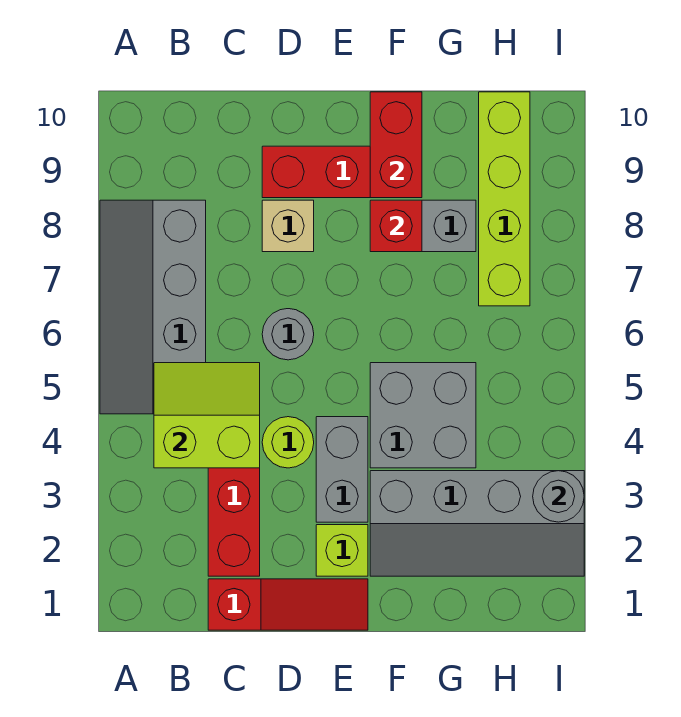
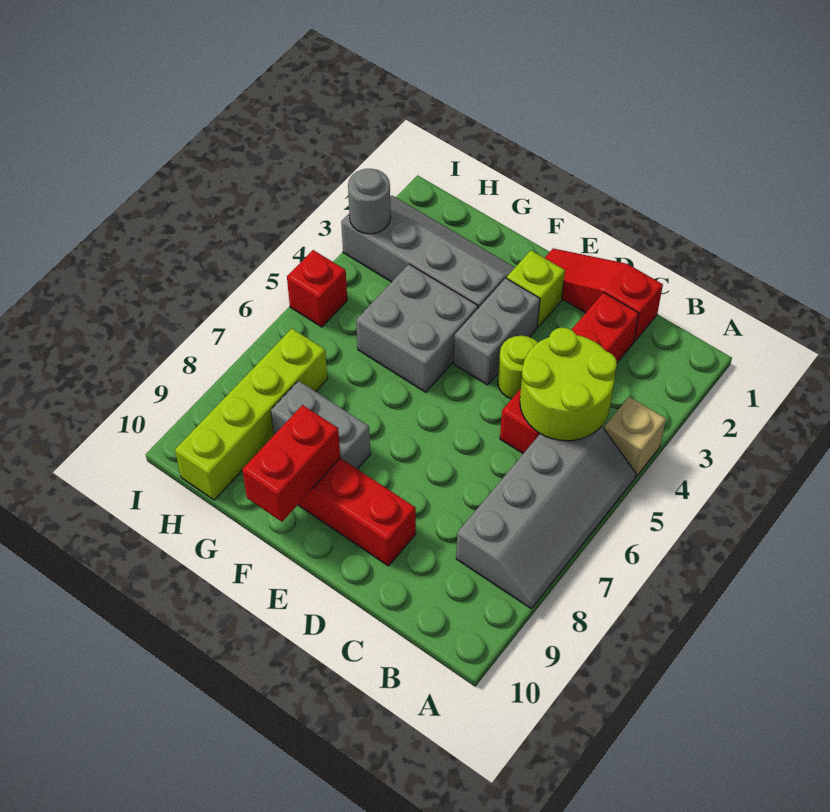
lime 2x2 slope [154,363,260,468] -> lime 2x2 round brick [520,328,617,441]
grey 1x1 round brick [262,309,314,360] -> none
tan 1x1 brick [262,200,314,252] -> tan 1x1 brick moved to [604,397,666,477]
red 1x1 brick [370,200,422,252] -> red 1x1 brick moved to [287,250,347,327]

